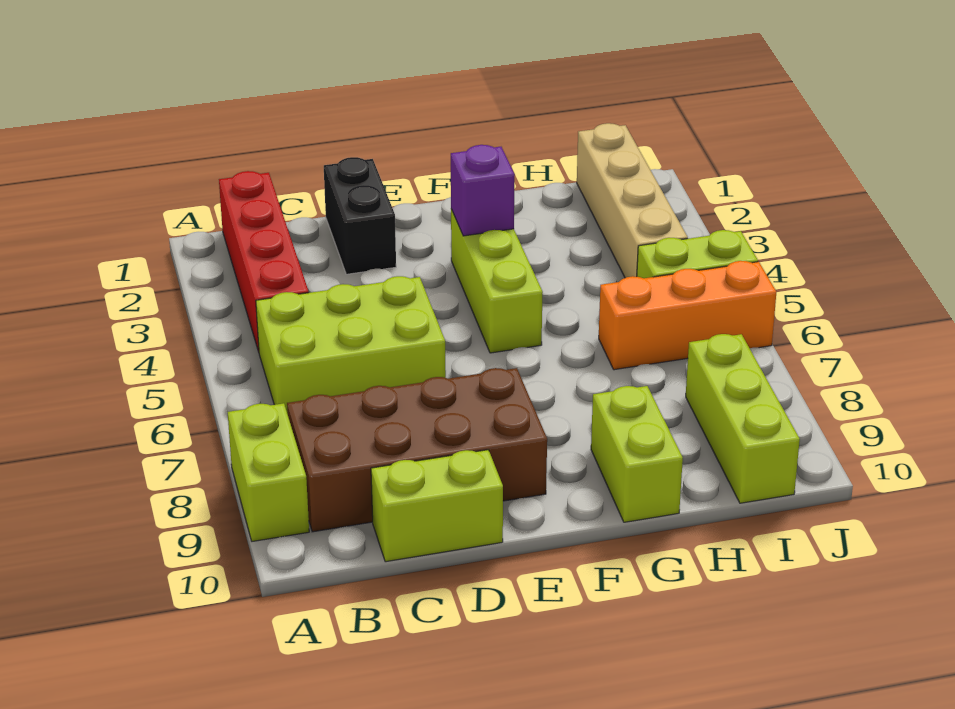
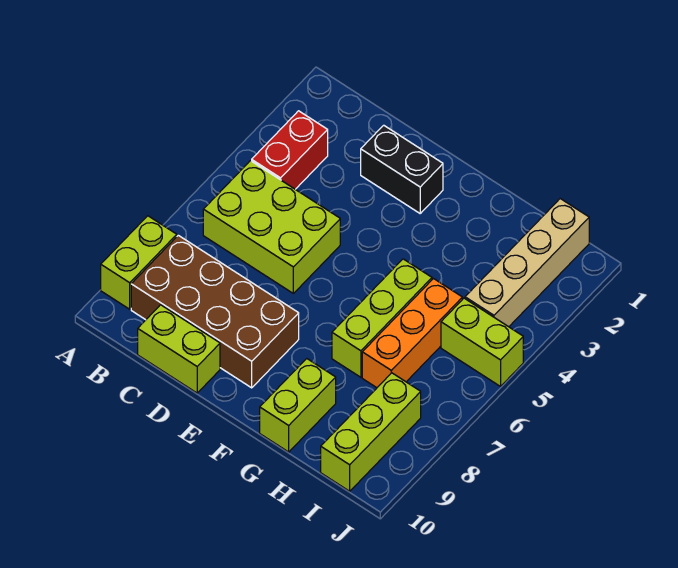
red 1x4 brick [219,171,309,352] -> red 1x2 brick [252,111,328,189]
black 1x2 brick [324,157,396,274] -> black 1x2 brick turned to [361,125,443,213]
lime 1x3 brick [451,209,543,353] -> lime 1x3 brick moved to [332,259,432,377]
purple 1x1 brick [451,145,515,236] -> none
orange 1x3 brick [599,261,776,370] -> orange 1x3 brick turned to [362,279,462,388]

